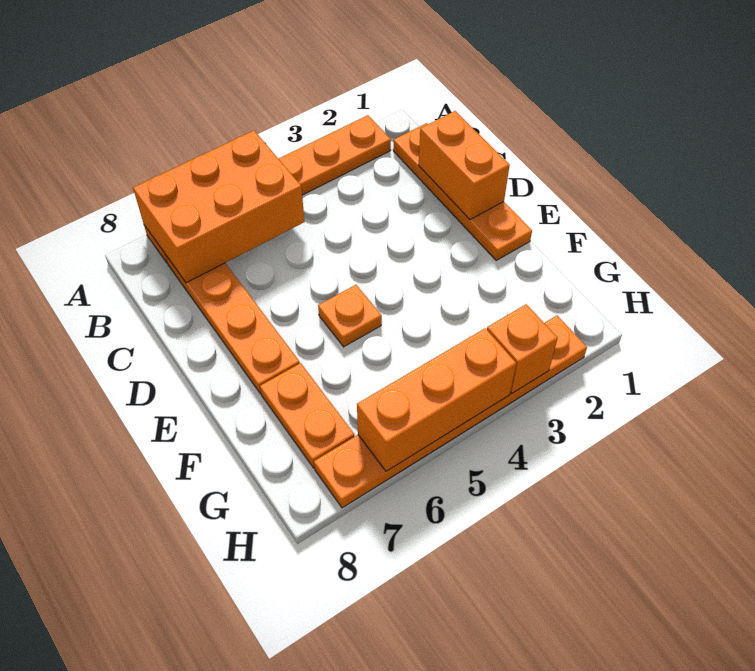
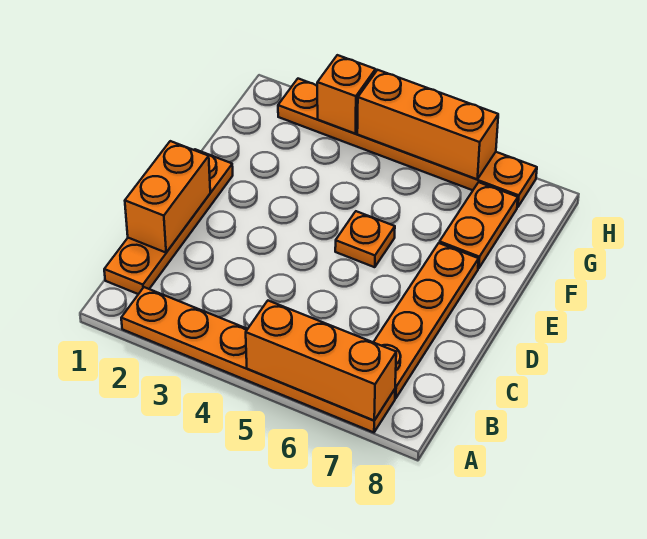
orange 2x3 brick [133,131,305,283] -> orange 1x3 brick [246,301,396,421]

